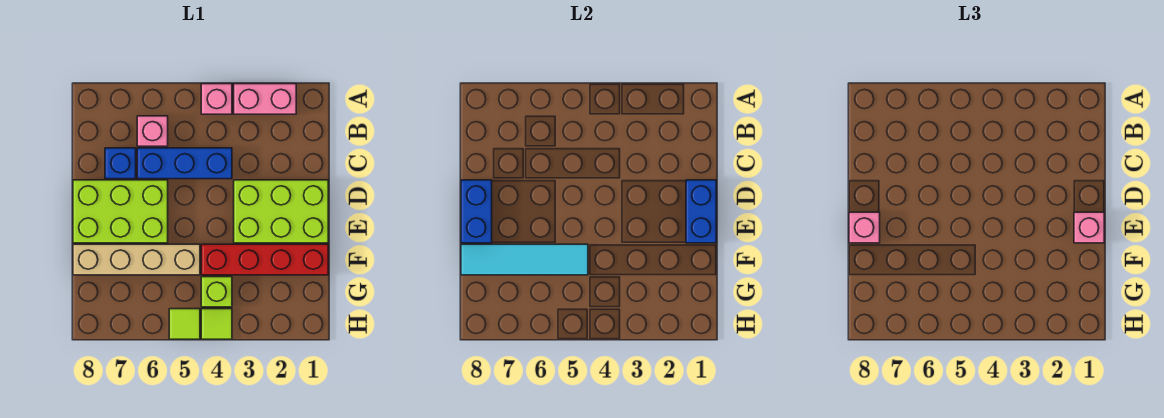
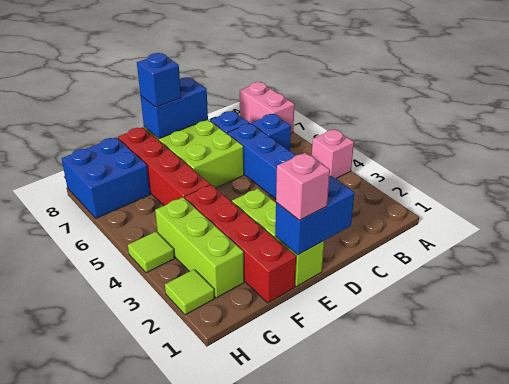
pink 1x2 brick [234,84,296,114] -> pink 1x2 brick moved to [240,82,295,133]
pink 1x1 brick [137,116,168,146] -> blue 1x1 brick [251,114,291,151]
lime 2x3 brick [234,180,328,243] -> lime 1x3 brick [232,188,324,287]
pink 1x1 brick [849,212,880,243] -> blue 1x1 brick [137,53,181,107]
tan 1x4 brick [73,244,200,275] -> red 1x4 brick [118,127,210,206]
cyan 1x4 tile [461,244,588,275] -> none
lime 1x1 brick [201,277,232,307] -> lime 1x3 brick [155,197,244,298]
none -> blue 2x2 brick [62,137,150,218]
lime 1x1 tile [169,309,200,339] -> lime 1x1 tile moved to [165,270,214,315]

